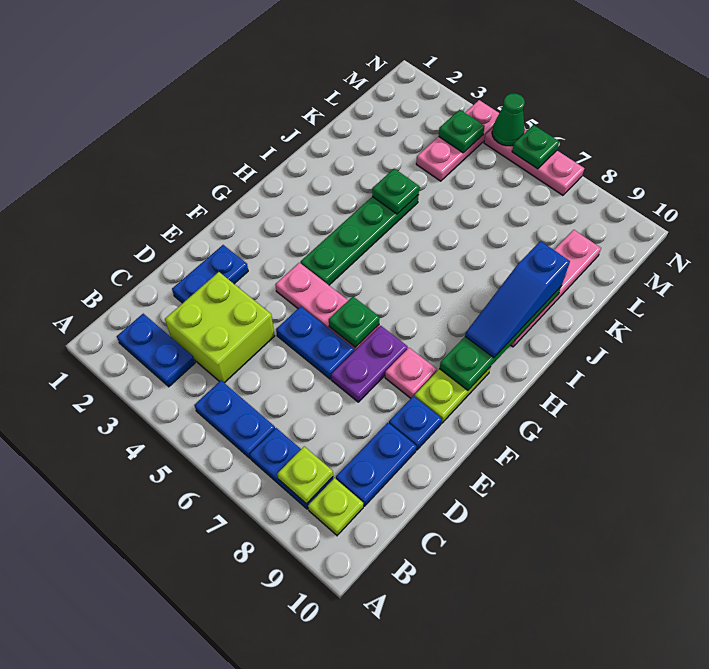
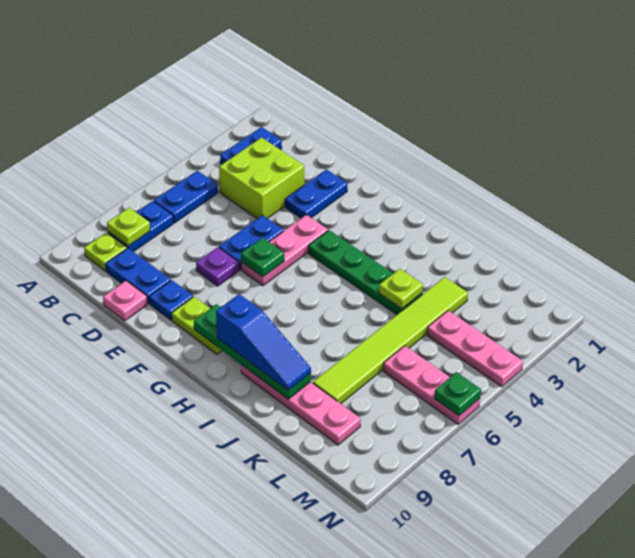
blue 1x2 plate [172,245,248,303] -> blue 1x2 plate turned to [285,169,348,218]
purple 1x2 plate [331,326,408,402] -> purple 1x1 plate [196,247,239,286]
pink 1x1 plate [385,348,437,398] -> pink 1x1 plate moved to [103,281,148,321]
blue 1x3 slope [465,241,570,358] -> blue 1x3 slope turned to [216,294,311,390]
green 1x1 plate [372,169,419,214] -> lime 1x1 plate [379,269,423,309]
none -> lime 1x6 tile [313,277,468,404]
green 1x1 plate [439,110,485,153] -> none
pink 1x3 plate [484,128,584,195] -> pink 1x3 plate turned to [383,346,480,424]
green 1x1 cone [492,93,525,146] -> none

